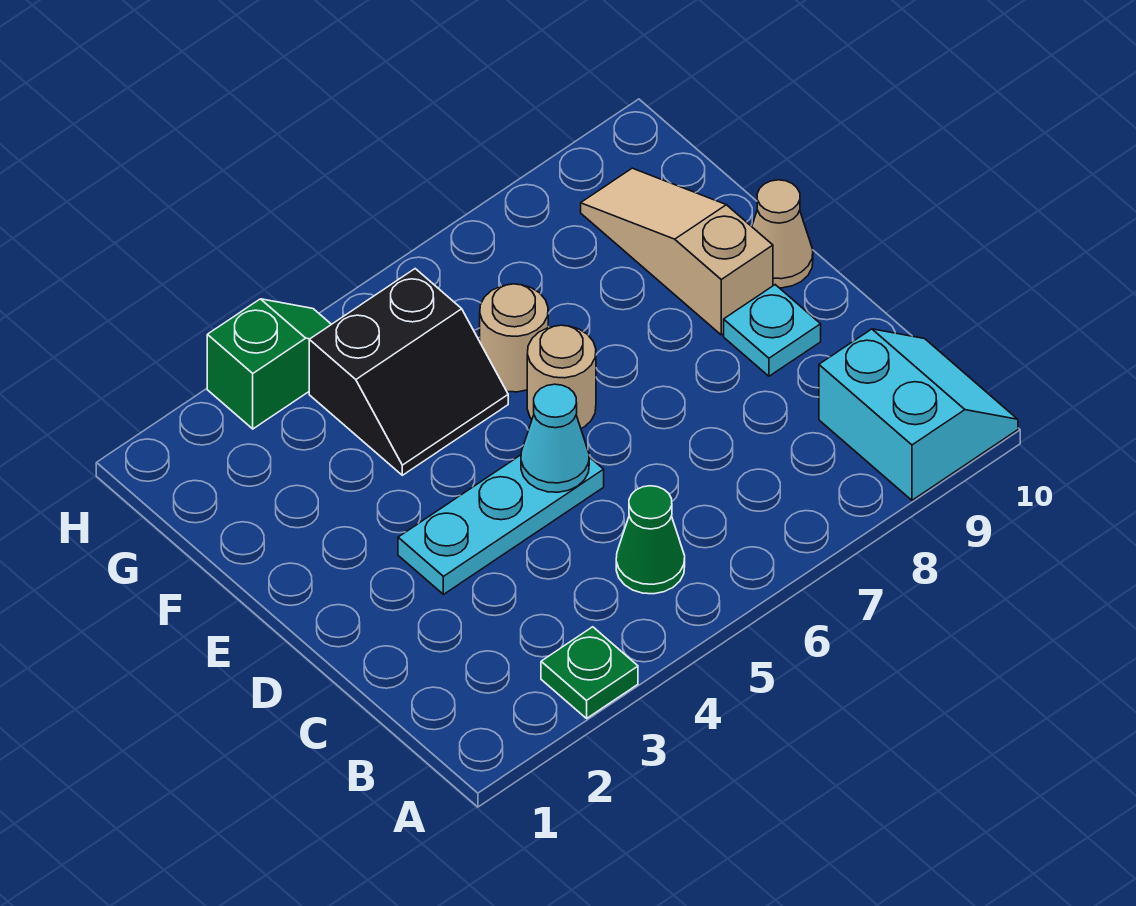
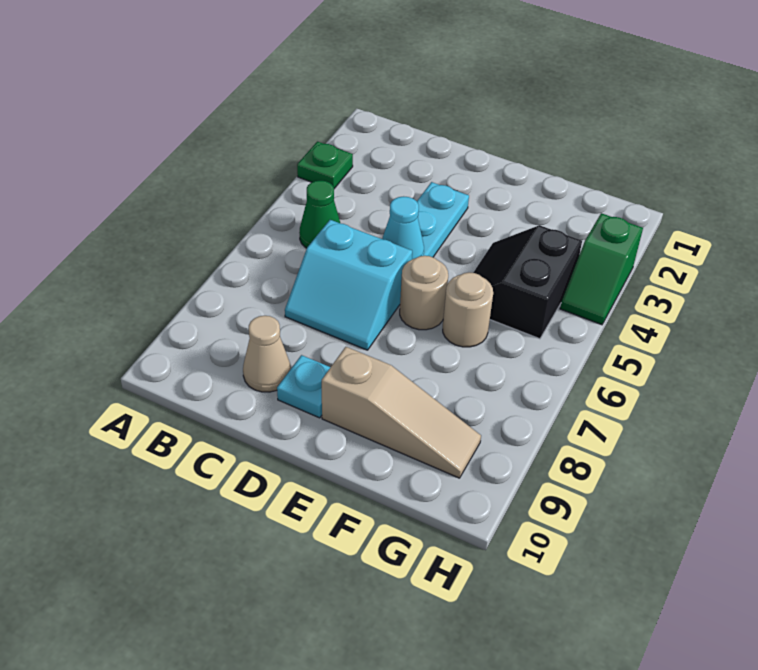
cyan 2x2 slope [819,329,1018,500] -> cyan 2x2 slope moved to [285,220,412,350]
tan 1x1 cone [752,180,813,288] -> tan 1x1 cone moved to [243,316,291,392]

